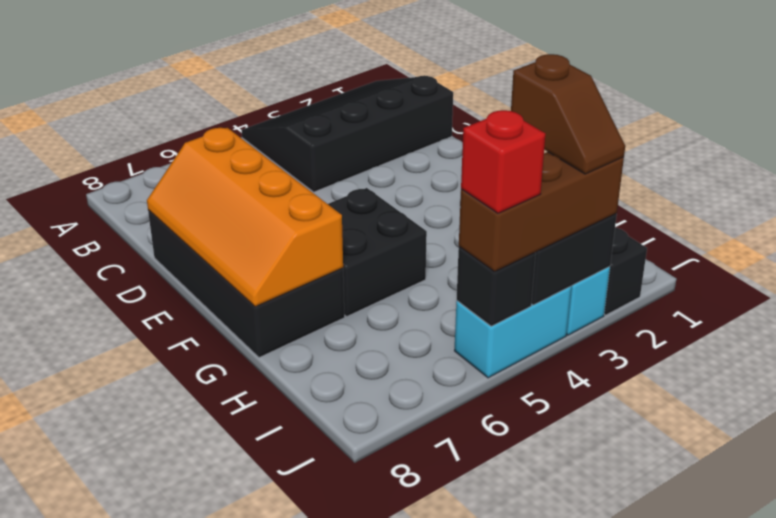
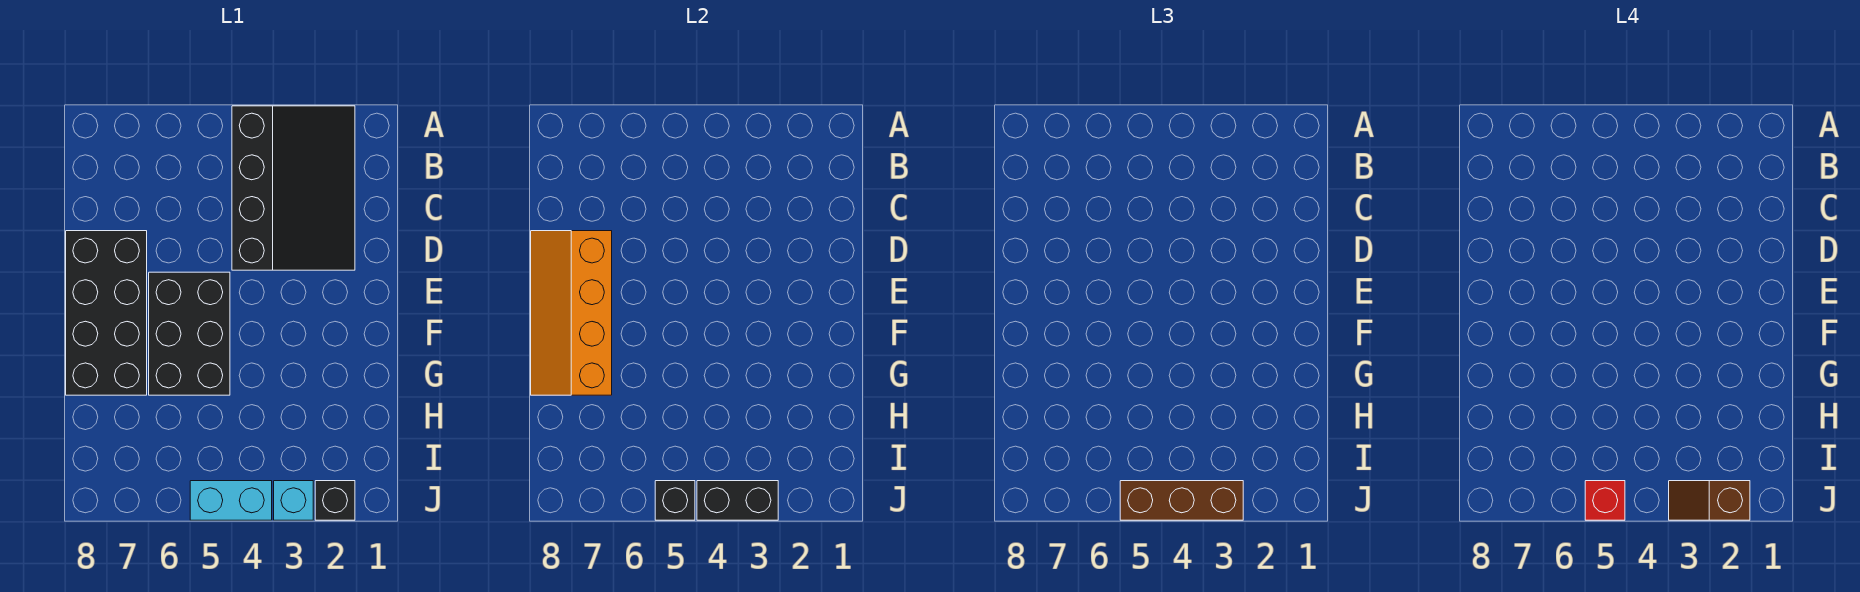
black 3x4 slope [242,76,453,192] -> black 3x4 slope turned to [232,106,355,270]
black 2x2 brick [328,188,427,316] -> black 2x3 brick [149,272,230,395]
brown 1x2 slope [511,54,625,174] -> brown 1x2 slope turned to [1669,481,1750,520]

